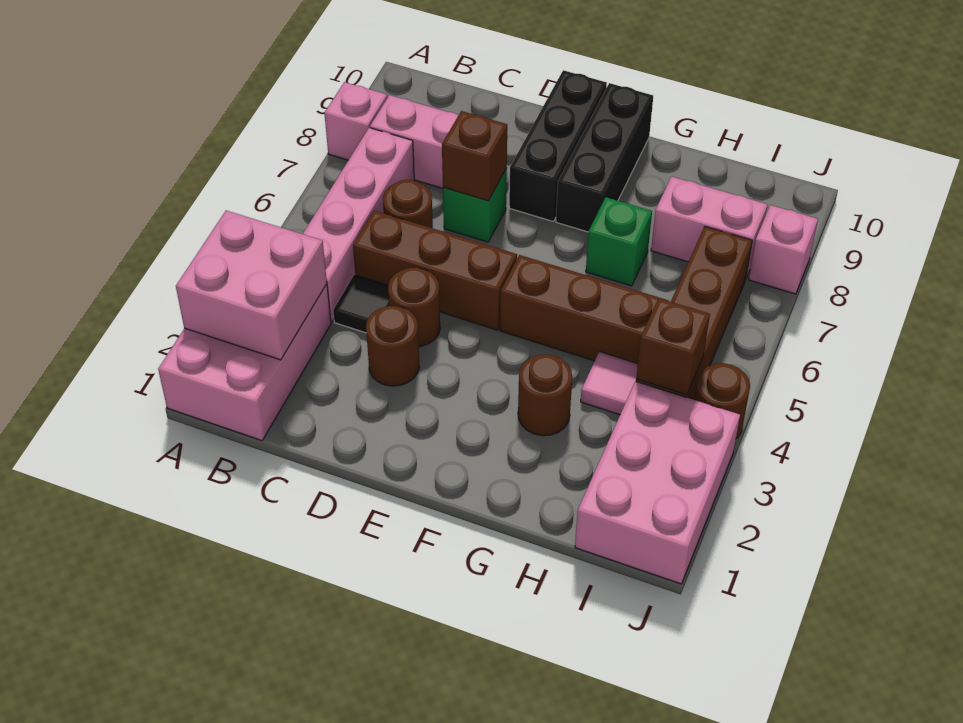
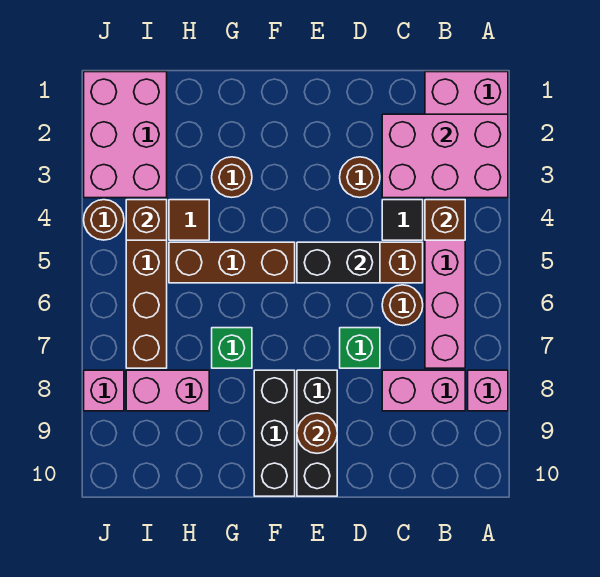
pink 2x2 brick [176,211,327,360] -> pink 2x3 brick [382,114,508,198]
brown 1x1 round brick [388,268,440,347] -> brown 1x1 round brick moved to [297,413,337,453]
none -> black 1x2 brick [297,242,380,283]
brown 1x1 brick [442,111,507,201] -> brown 1x1 brick moved to [425,200,465,240]
pink 1x1 tile [581,352,638,415] -> brown 1x1 tile [169,200,209,240]

